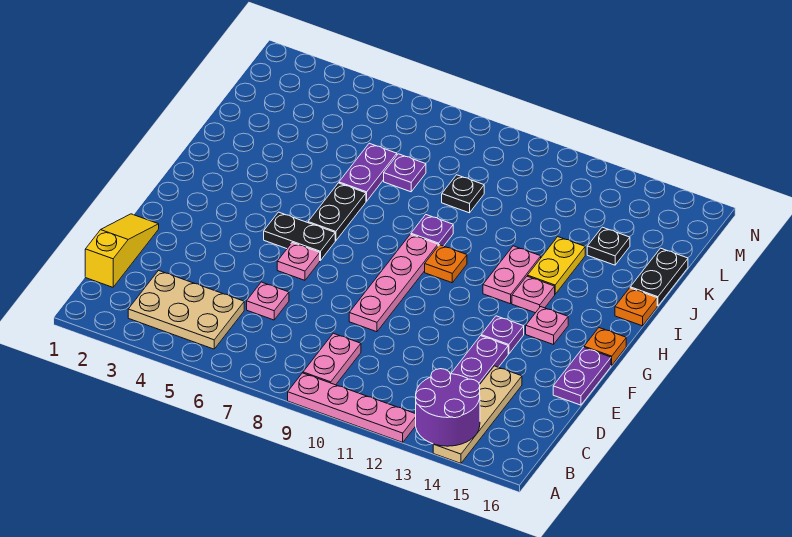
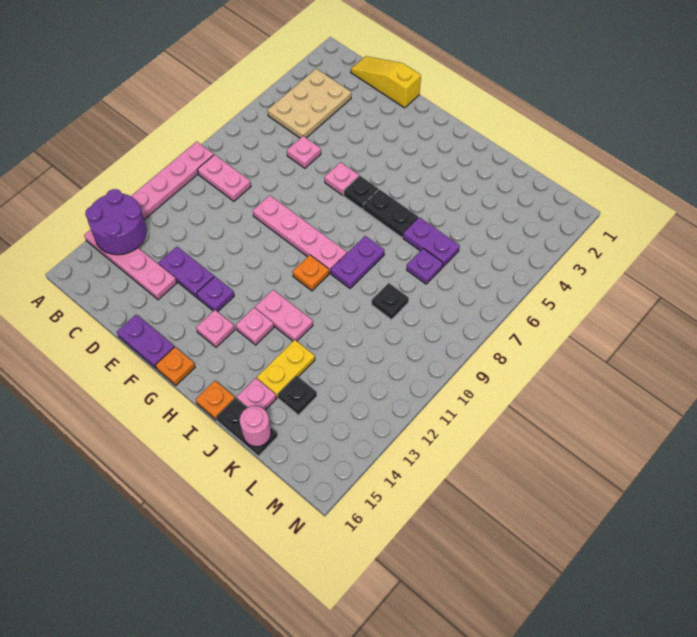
tan 1x4 plate [433,366,522,463] -> pink 1x4 plate [84,230,177,300]
yellow 1x3 slope [85,214,159,287] -> yellow 1x3 slope turned to [351,56,421,108]
black 1x2 plate [264,212,335,261] -> black 1x1 plate [344,176,378,209]
purple 1x1 plate [411,215,453,246] -> purple 1x2 plate [331,236,384,288]
yellow 1x2 plate [528,237,585,294] -> yellow 1x2 plate turned to [257,340,315,398]
none -> pink 1x1 plate [237,378,276,410]
none -> pink 1x1 round brick [240,406,271,447]

